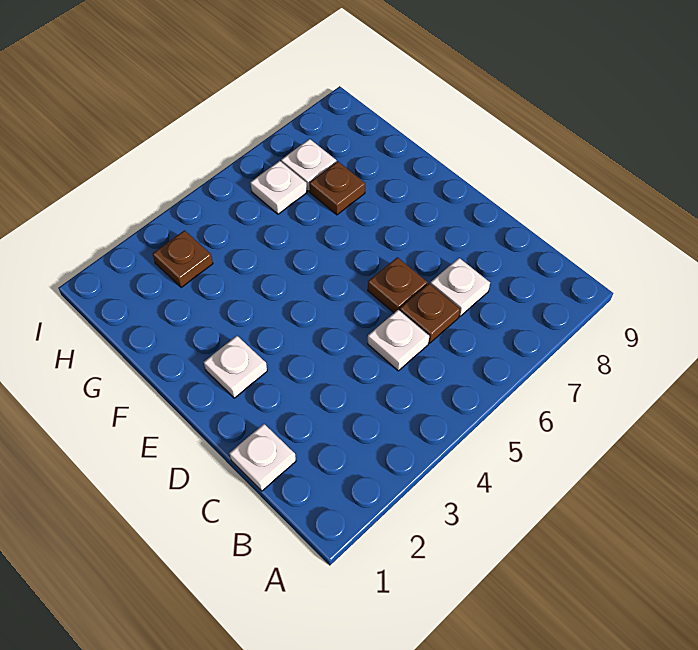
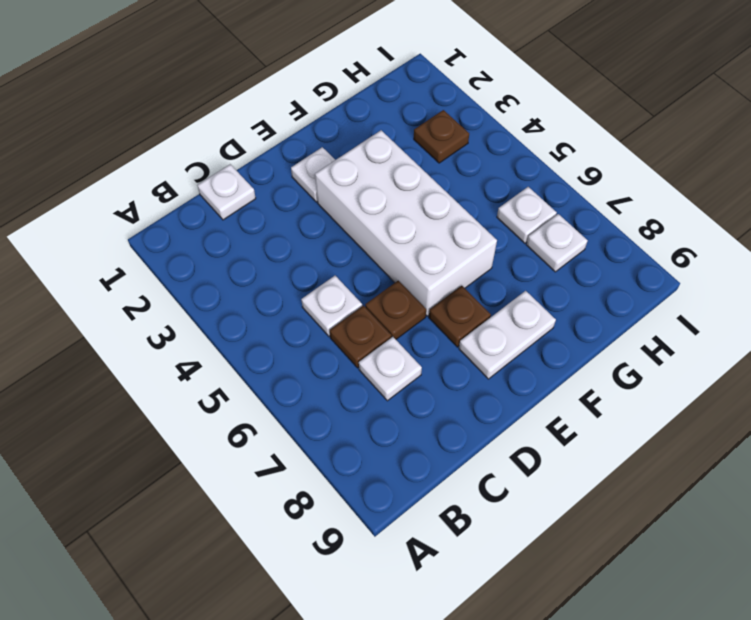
none -> white 2x4 brick [315,130,497,316]
none -> white 1x2 plate [459,291,556,379]
brown 1x1 plate [309,161,365,215] -> brown 1x1 plate moved to [429,286,491,347]

